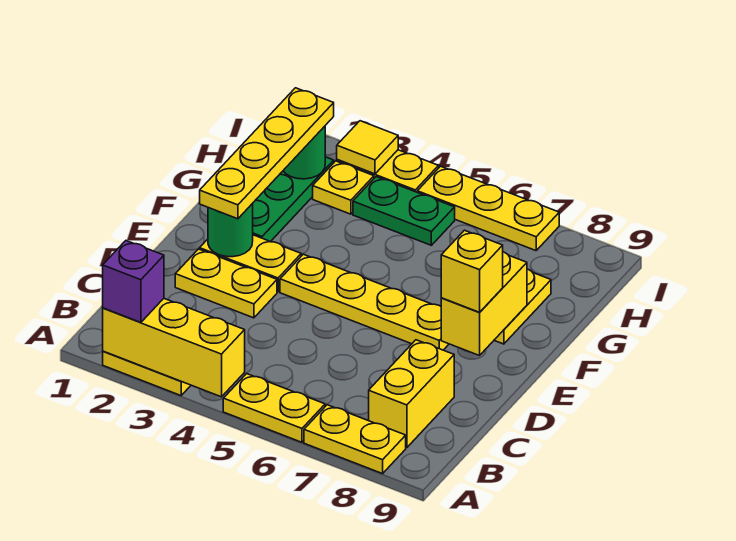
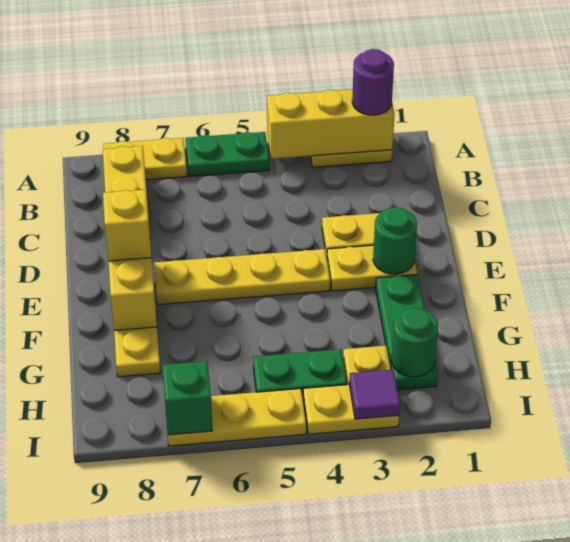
purple 1x1 brick [103,241,164,322] -> purple 1x1 round brick [352,49,394,115]
yellow 1x2 plate [223,374,325,442] -> green 1x2 plate [186,132,269,177]
yellow 1x4 plate [200,88,334,219] -> none
yellow 1x1 tile [337,121,398,174] -> purple 1x1 tile [349,370,400,419]
none -> green 1x1 brick [162,361,212,435]

